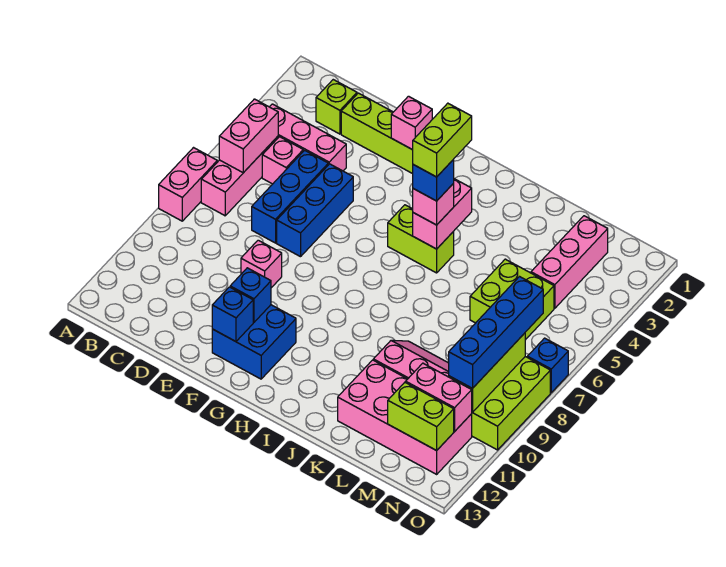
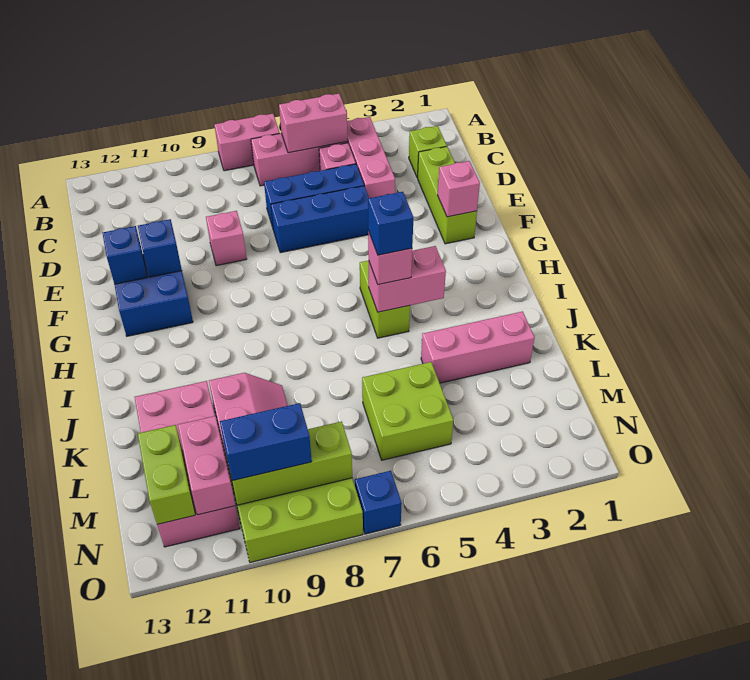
lime 1x2 brick [413,103,472,177] -> none
pink 1x3 brick [531,216,608,308] -> pink 1x3 brick moved to [421,312,535,383]
blue 1x4 brick [449,277,543,388] -> blue 1x2 brick [220,403,312,481]

